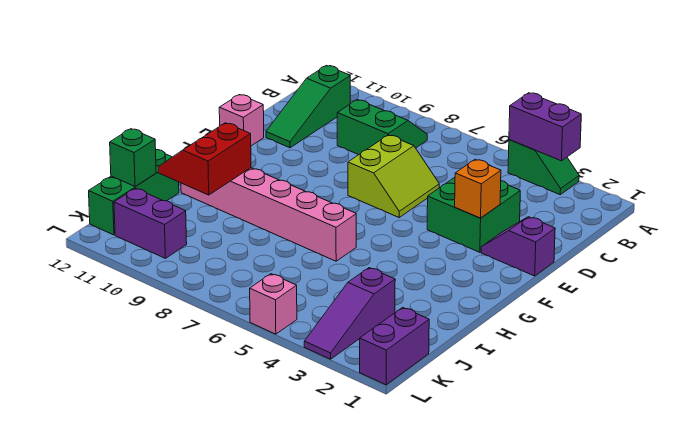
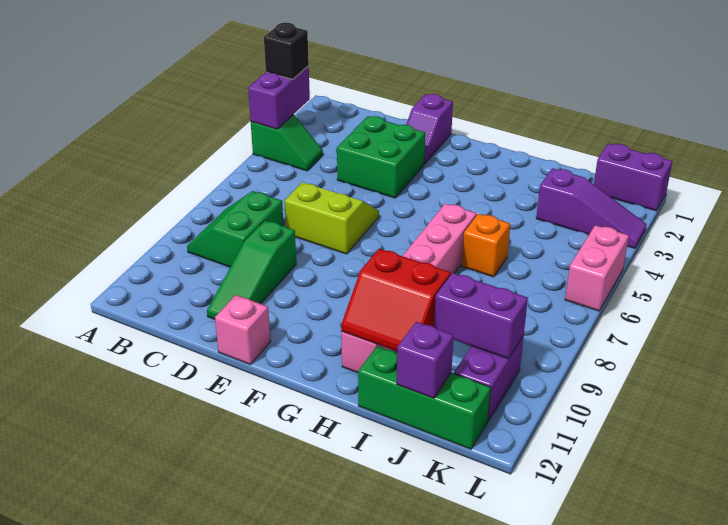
green 1x2 slope [508,140,579,195] -> green 1x2 slope turned to [251,115,323,171]
none -> black 1x1 brick [264,23,309,79]
green 1x3 slope [266,66,350,148] -> green 1x3 slope turned to [207,220,296,319]
orange 1x1 brick [455,160,501,218] -> orange 1x1 brick moved to [462,214,510,277]
none -> purple 1x2 brick [434,273,528,359]
green 1x1 brick [110,129,156,187] -> purple 1x1 brick [397,322,454,398]
pink 1x1 brick [250,274,297,334] -> pink 1x2 brick [565,225,629,311]

